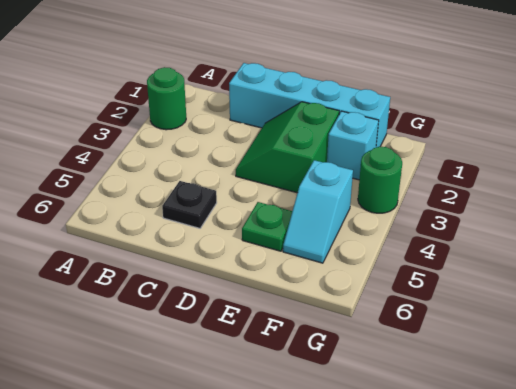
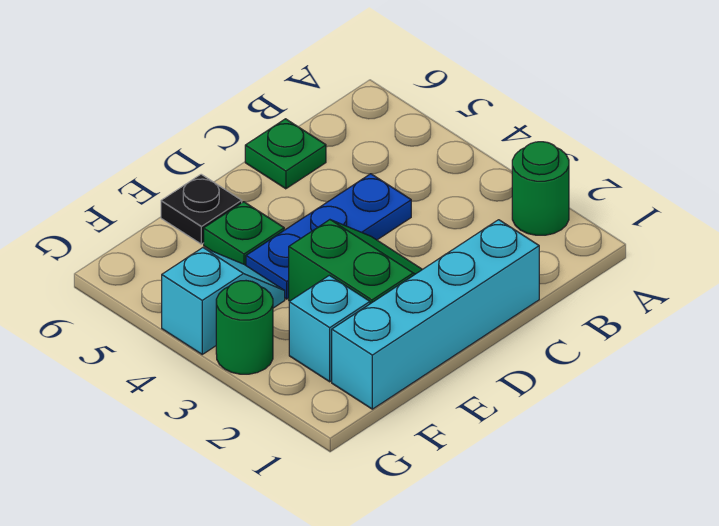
none -> blue 1x3 plate [246,174,411,299]
black 1x1 plate [162,181,217,228] -> black 1x1 plate moved to [161,174,242,244]
none -> green 1x1 plate [245,119,326,189]
cyan 1x2 slope [283,160,353,263] -> cyan 1x2 slope turned to [162,248,285,354]

